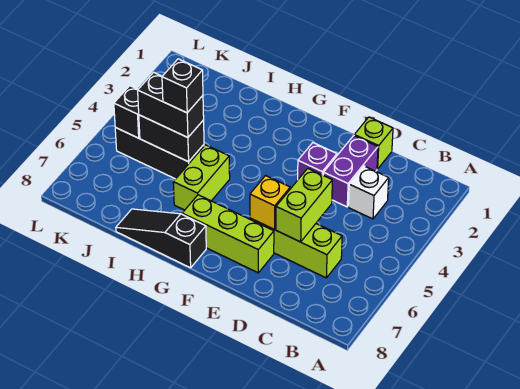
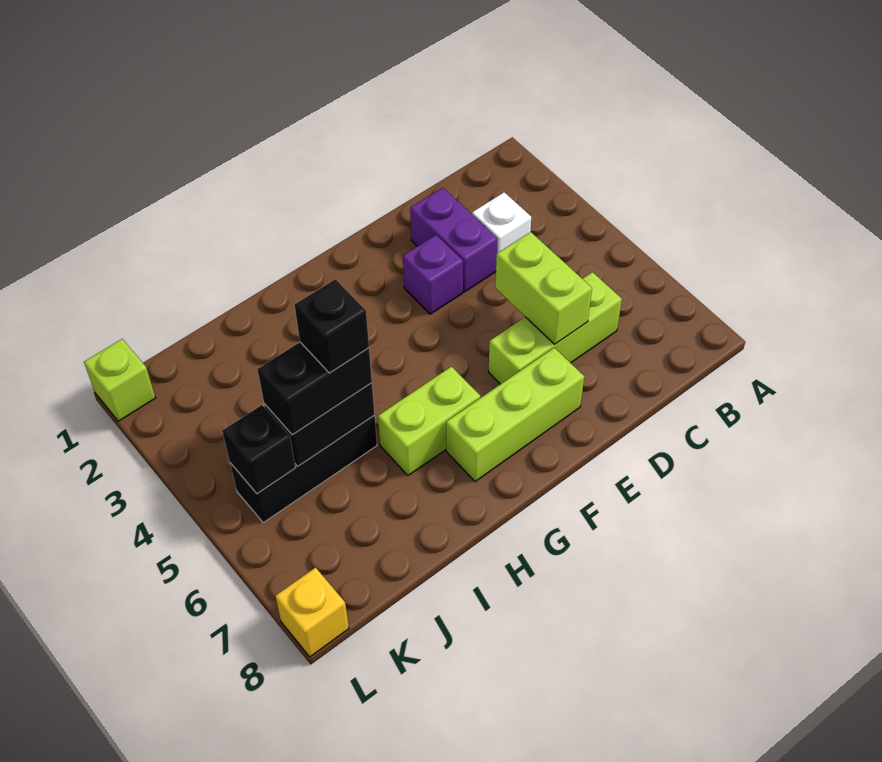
lime 1x1 brick [354,117,393,169] -> lime 1x1 brick moved to [84,339,156,421]
yellow 1x1 brick [250,176,290,230] -> yellow 1x1 brick moved to [275,567,349,657]
black 1x3 slope [116,209,206,268] -> none
lime 1x2 brick [173,145,230,210] -> lime 1x2 brick turned to [378,367,480,475]

